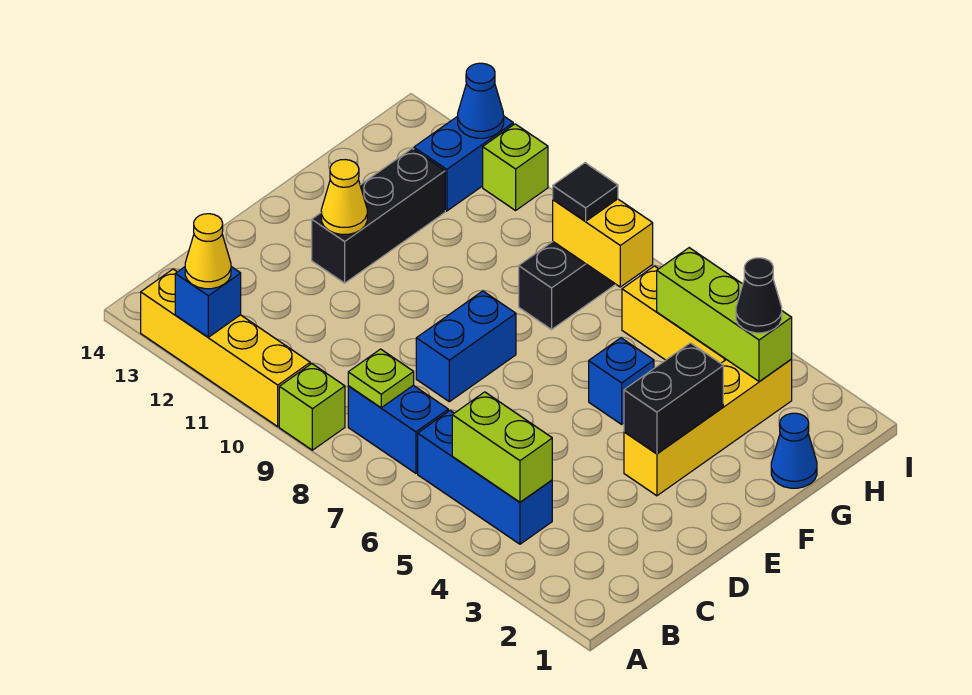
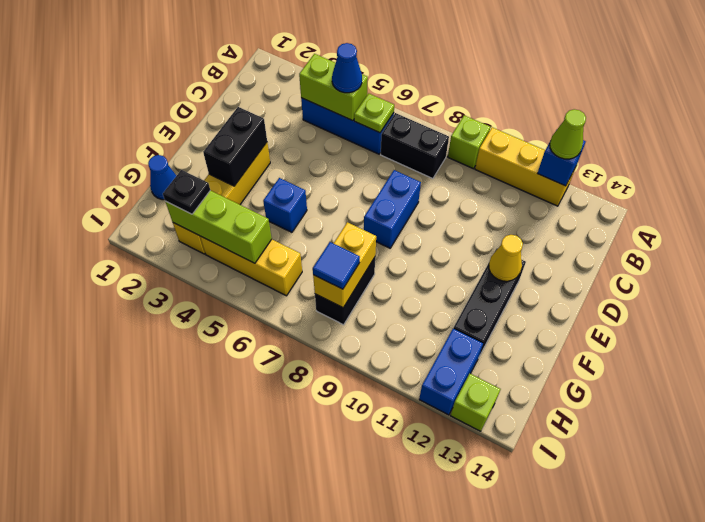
yellow 1x4 brick [141,269,310,426] -> yellow 1x3 brick [475,127,576,206]
yellow 1x1 cone [185,214,231,289] -> lime 1x1 cone [550,109,586,159]
blue 1x2 brick [348,385,448,473] -> black 1x2 brick [381,113,449,179]
lime 1x1 plate [348,349,414,408] -> lime 1x1 plate moved to [354,93,394,133]
black 1x1 cone [736,258,782,333] -> black 1x1 plate [163,170,210,214]
yellow 1x2 brick [553,199,653,287] -> yellow 1x2 brick turned to [313,222,376,308]
black 1x1 tile [553,163,618,221] -> blue 1x1 tile [313,242,360,289]
lime 1x1 brick [483,124,548,210] -> lime 1x1 brick moved to [451,374,501,431]
blue 1x1 cone [458,63,504,138] -> blue 1x1 cone moved to [332,43,362,93]

